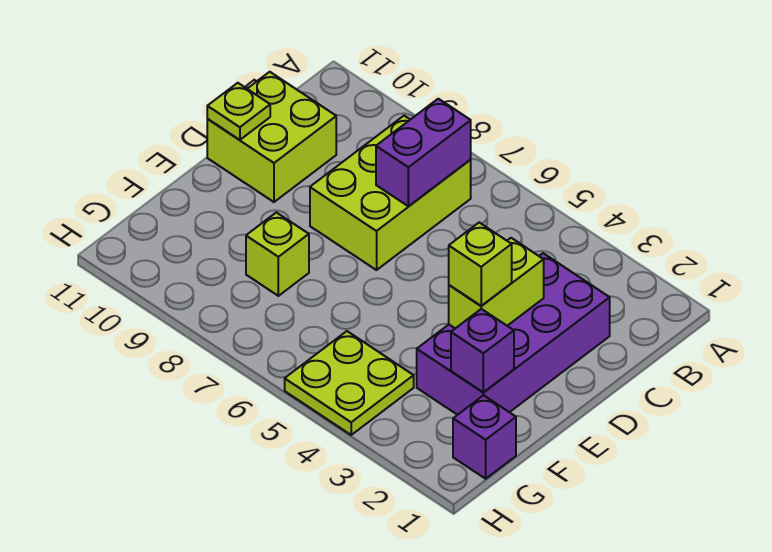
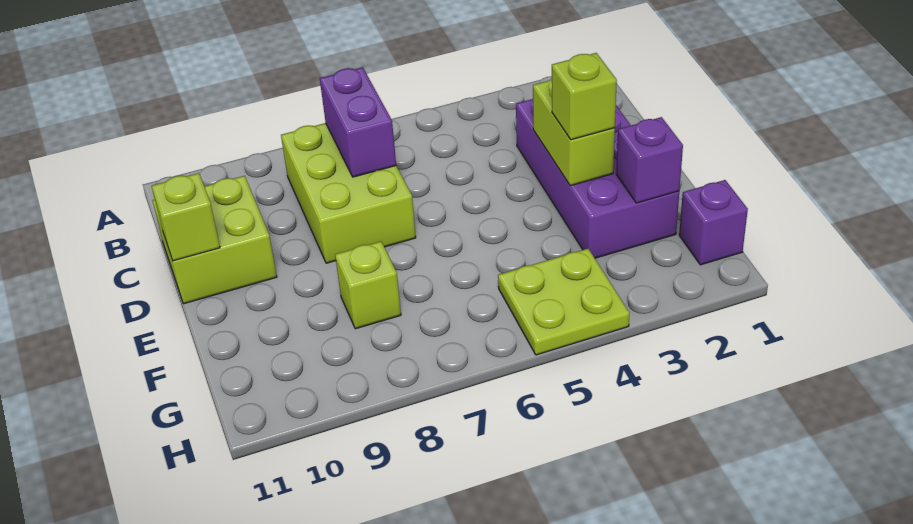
lime 1x1 plate [207,83,270,140] -> lime 1x1 brick [152,173,220,261]

